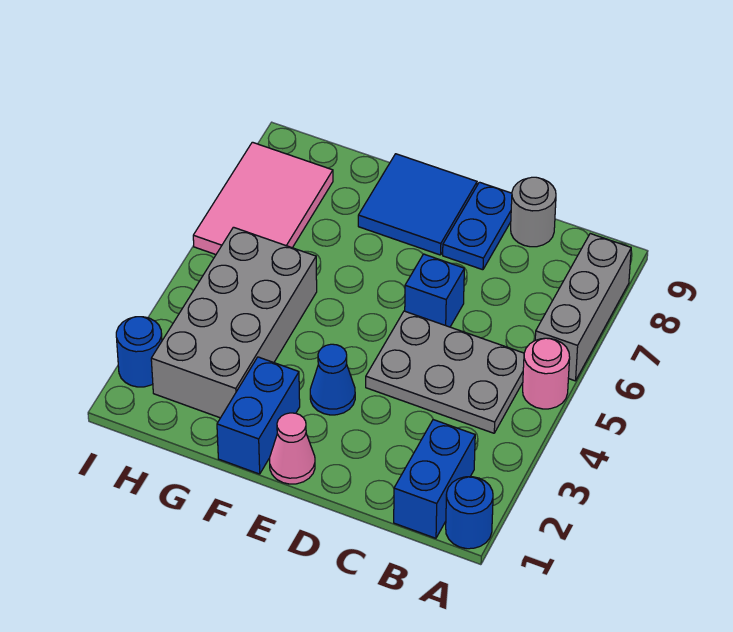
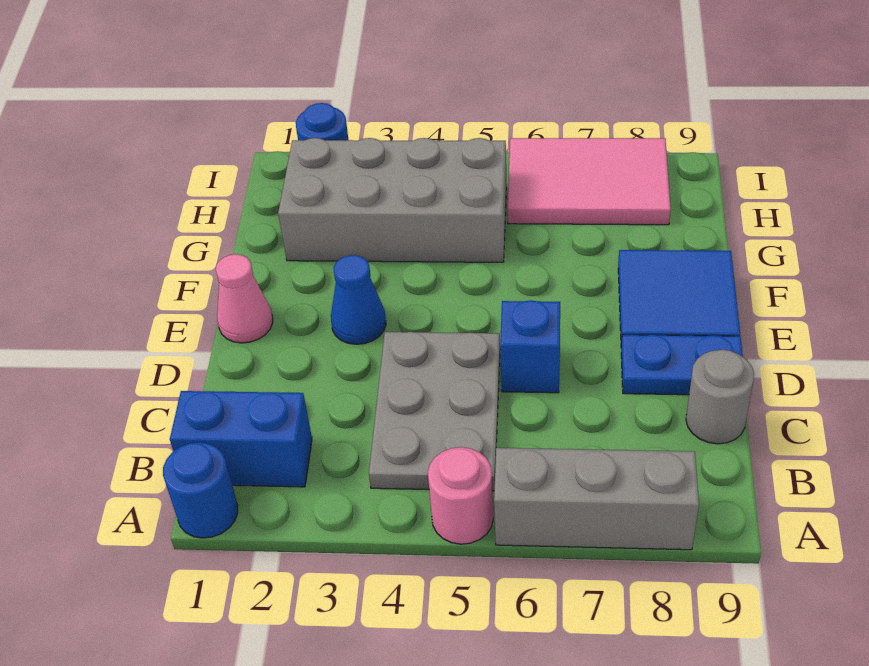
blue 1x2 brick [217,357,300,474] -> none

